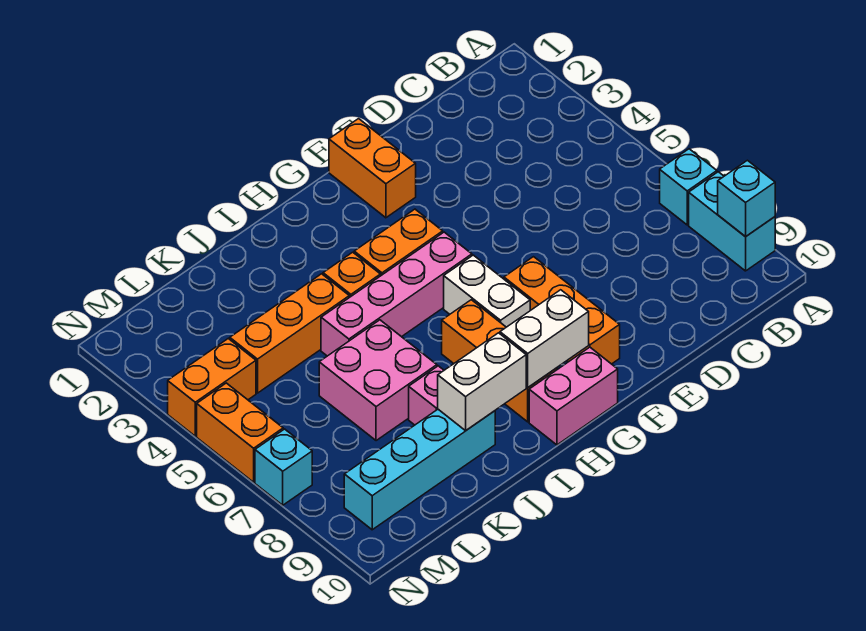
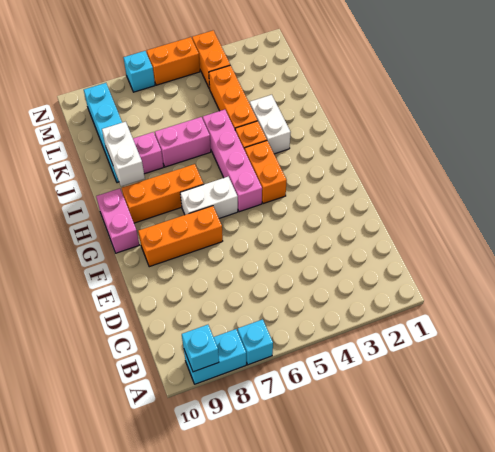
orange 1x2 brick [329,119,416,218] -> none
white 1x2 brick [500,290,589,387] -> white 1x2 brick moved to [250,95,291,154]
pink 2x2 brick [319,320,437,441] -> pink 1x2 brick [155,117,211,167]

